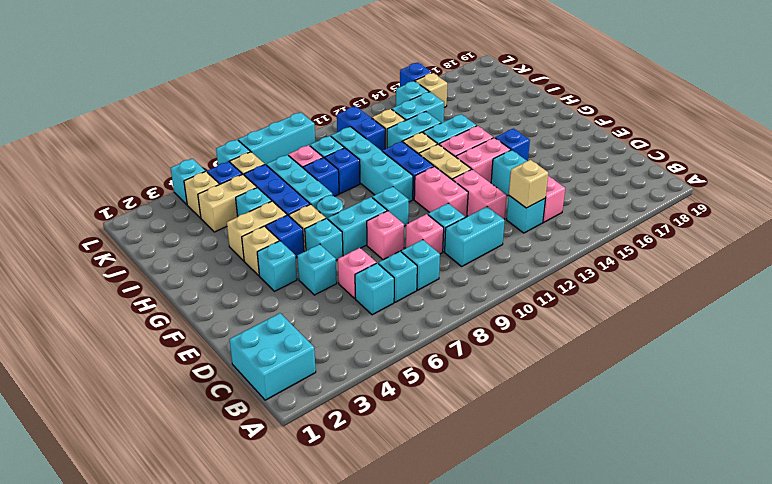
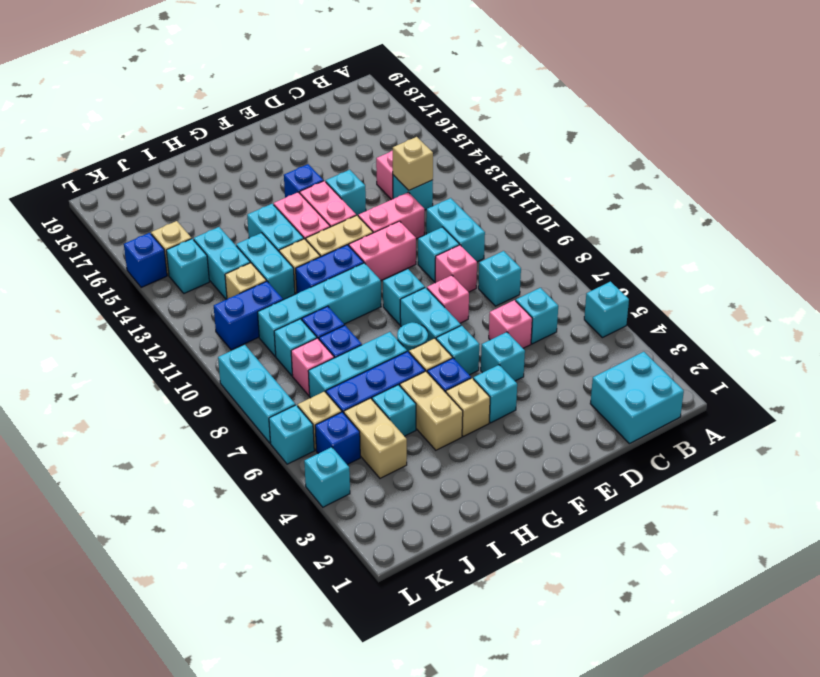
cyan 1x1 brick [378,251,417,302] -> cyan 1x1 brick moved to [584,282,629,338]
tan 1x1 brick [184,171,219,218] -> none

